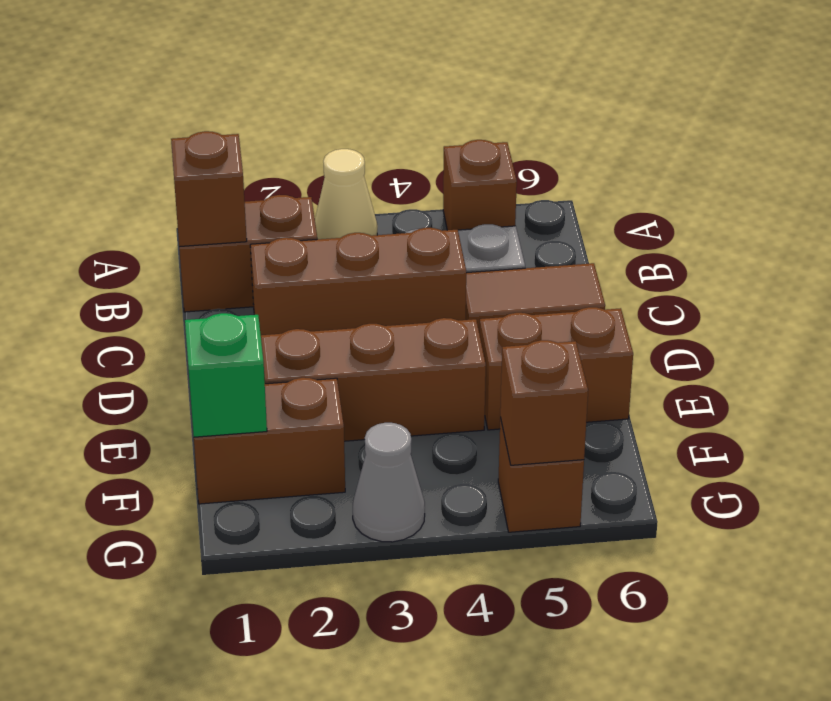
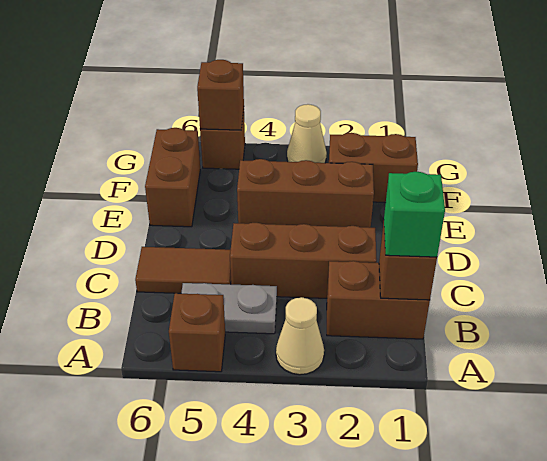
brown 1x2 brick [480,307,633,430] -> brown 1x2 brick turned to [145,128,200,227]
green 1x1 brick [185,313,267,437] -> green 1x1 brick moved to [384,172,445,257]
grey 1x1 cone [353,423,425,542] -> tan 1x1 cone [287,104,327,163]

